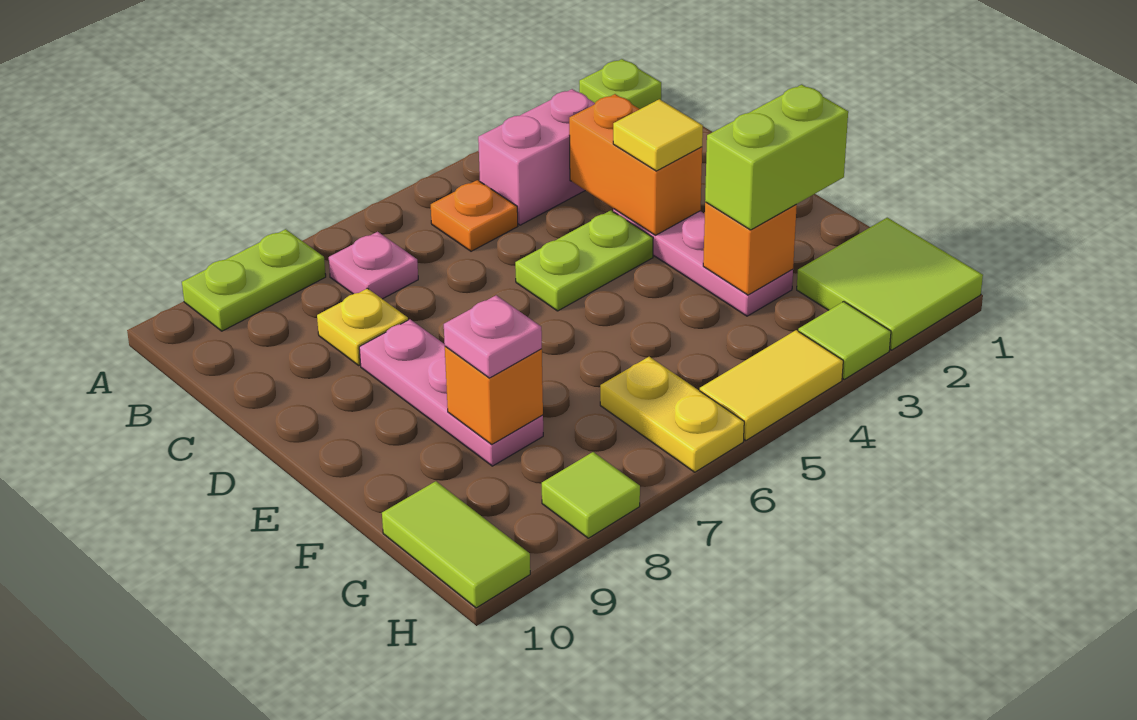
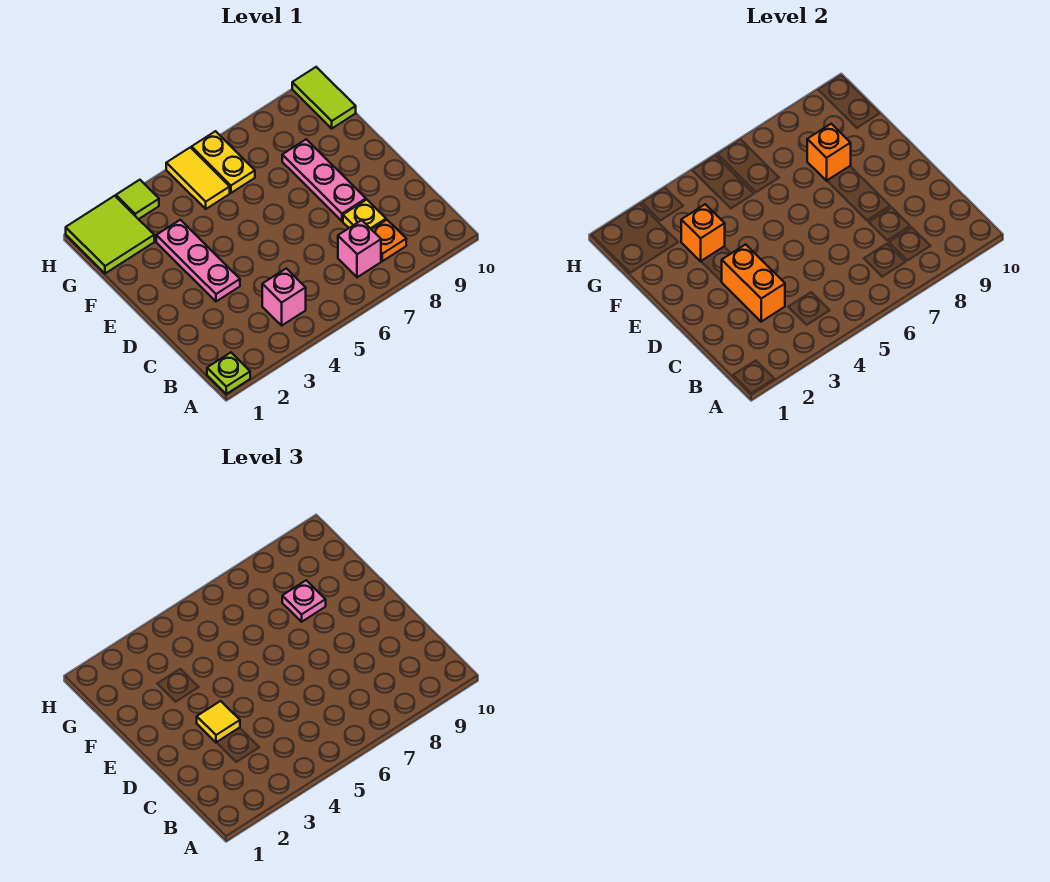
lime 1x2 plate [182,229,326,331] -> none
pink 1x2 brick [478,89,595,225] -> pink 1x1 brick [262,268,306,325]
orange 1x1 plate [431,180,518,251] -> orange 1x1 plate moved to [371,220,406,261]
pink 1x1 plate [329,232,418,299] -> pink 1x1 brick [338,220,381,277]
lime 1x2 plate [515,210,653,311] -> none
lime 1x2 brick [705,85,848,230] -> none
yellow 1x2 tile [699,330,843,441] -> yellow 1x2 tile turned to [166,147,230,209]
lime 1x1 tile [542,452,640,538] -> none

